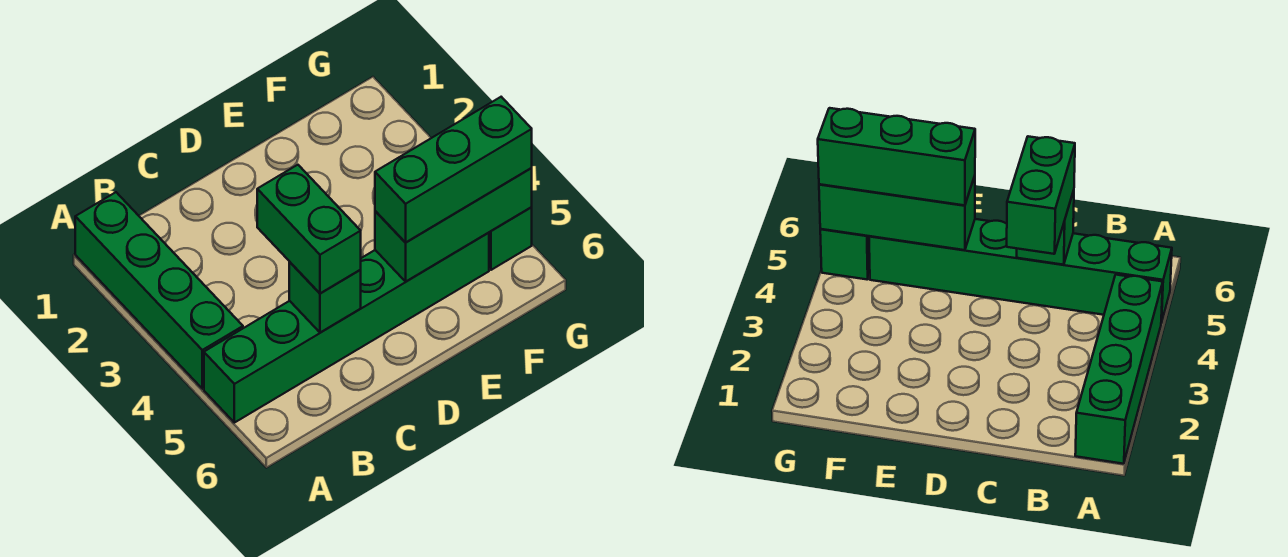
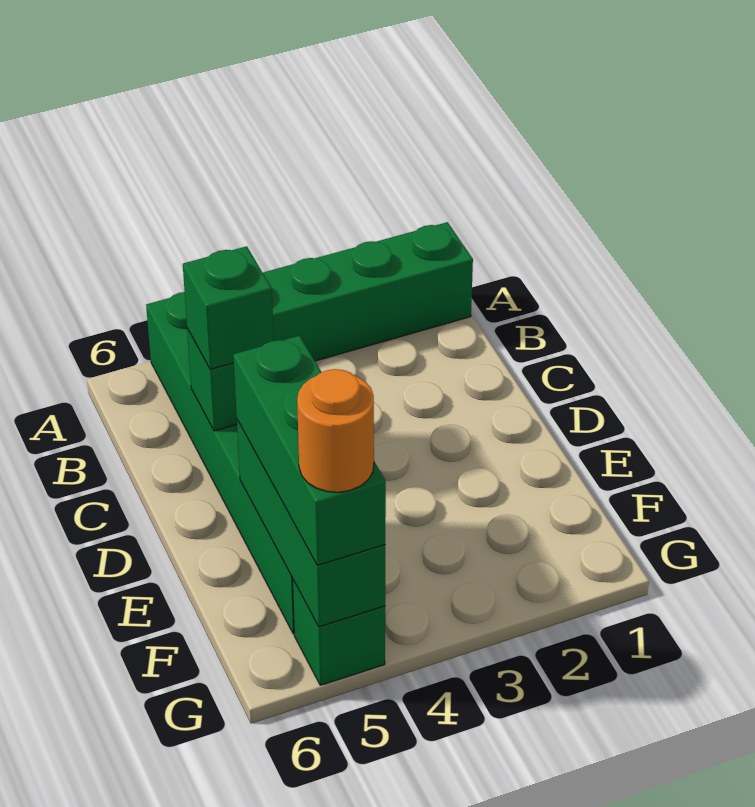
green 1x2 brick [257,165,361,293] -> green 1x1 brick [183,246,274,369]
none -> orange 1x1 round brick [297,369,374,492]

